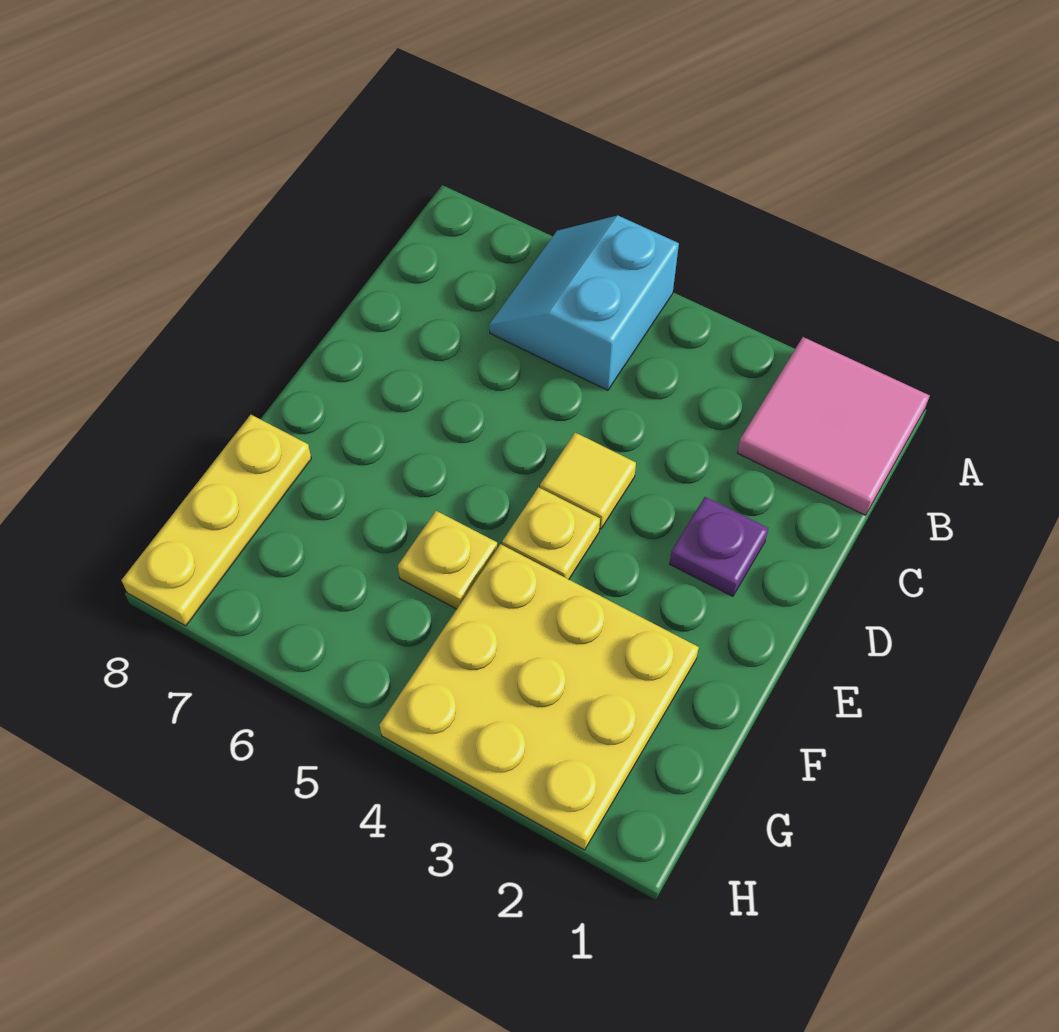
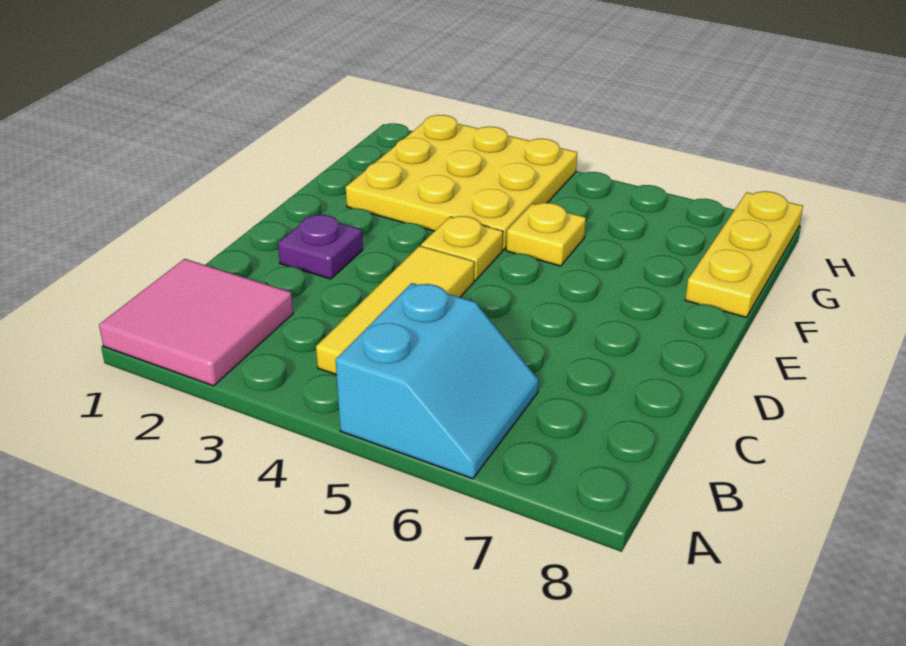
yellow 1x1 tile [540,433,636,529] -> yellow 1x3 tile [316,246,474,375]

